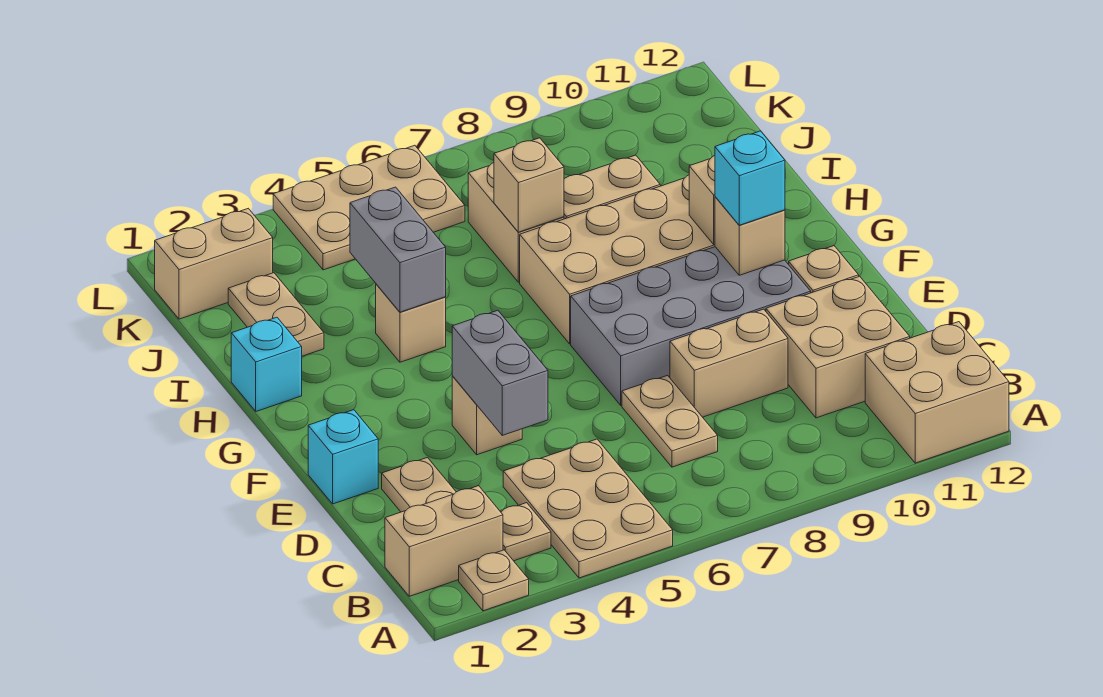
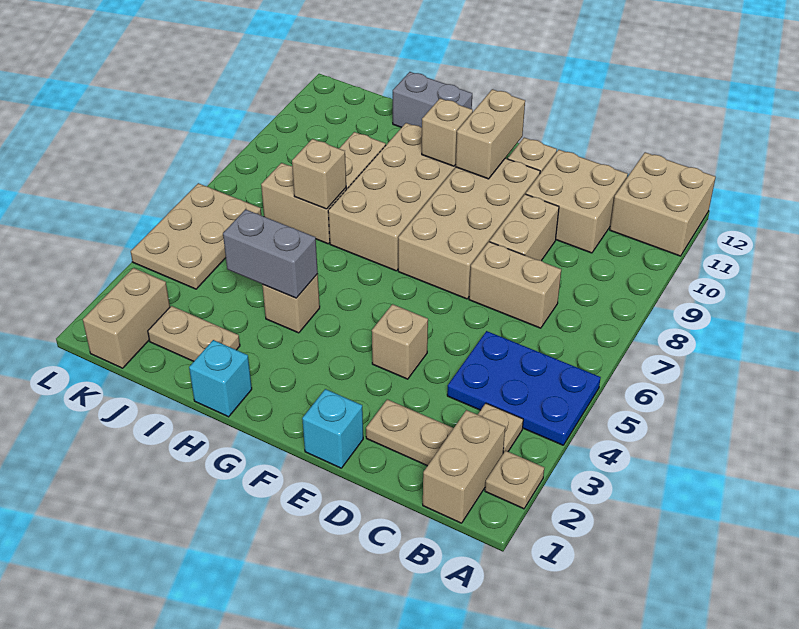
tan 2x3 plate [503,439,673,578] -> blue 2x3 plate [447,331,601,445]
tan 1x2 plate [622,375,718,467] -> tan 1x2 brick [469,242,561,328]
grey 1x2 brick [452,310,548,435] -> grey 1x2 brick moved to [393,72,472,128]
grey 2x4 brick [571,247,811,405] -> tan 2x4 brick [398,158,540,299]
tan 1x1 brick [715,197,785,275] -> tan 1x2 brick [456,89,525,179]
cyan 1x1 brick [715,131,785,225] -> none

